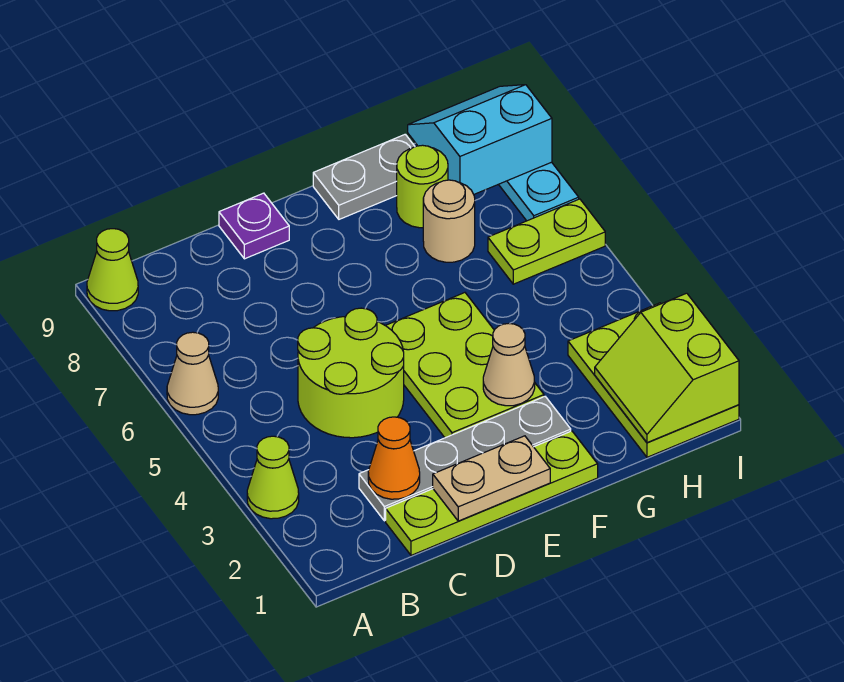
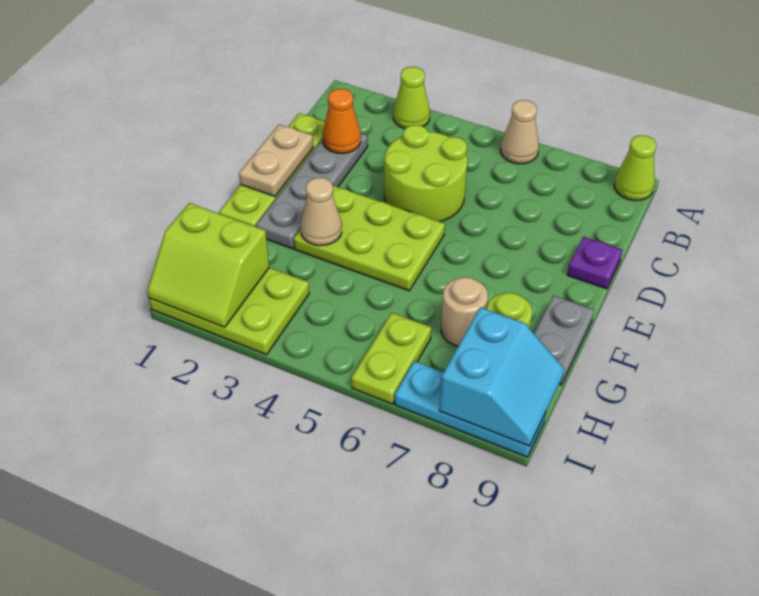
lime 2x2 slope [595,293,739,443] -> lime 2x2 slope turned to [147,203,269,327]

